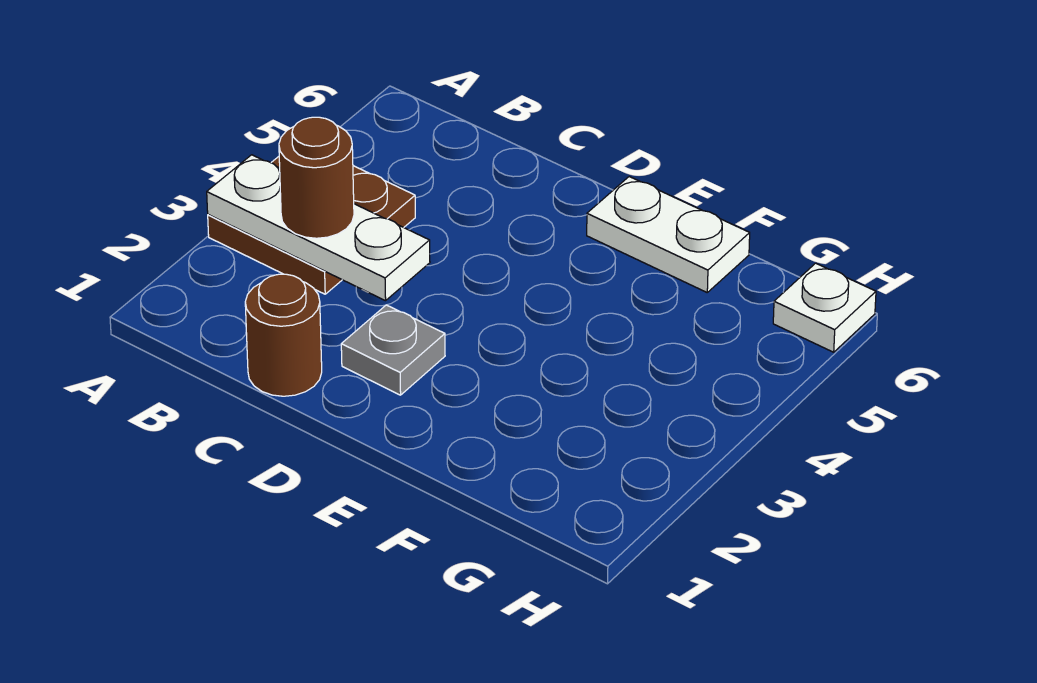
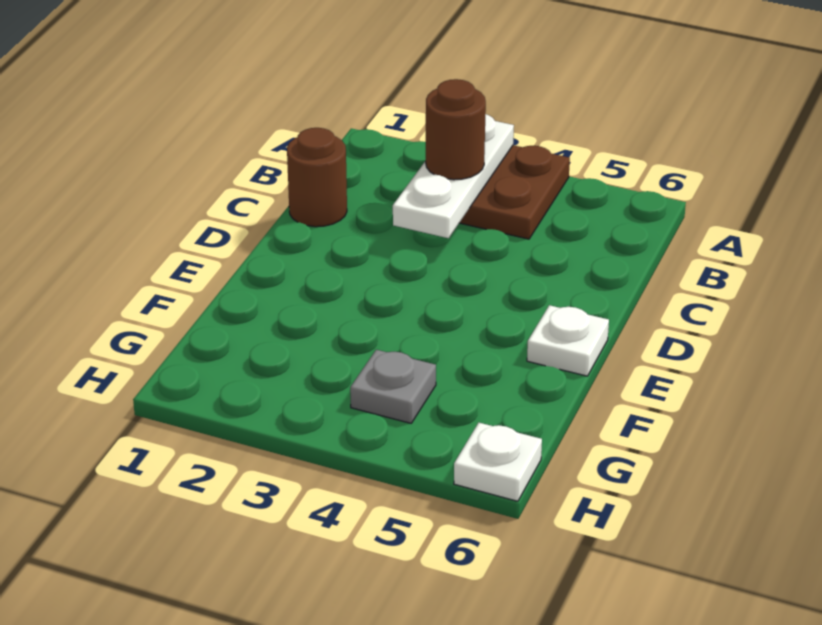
grey 1x1 plate [341,305,445,395] -> grey 1x1 plate moved to [350,350,436,423]
white 1x2 plate [587,177,750,292] -> white 1x1 plate [527,305,609,376]

